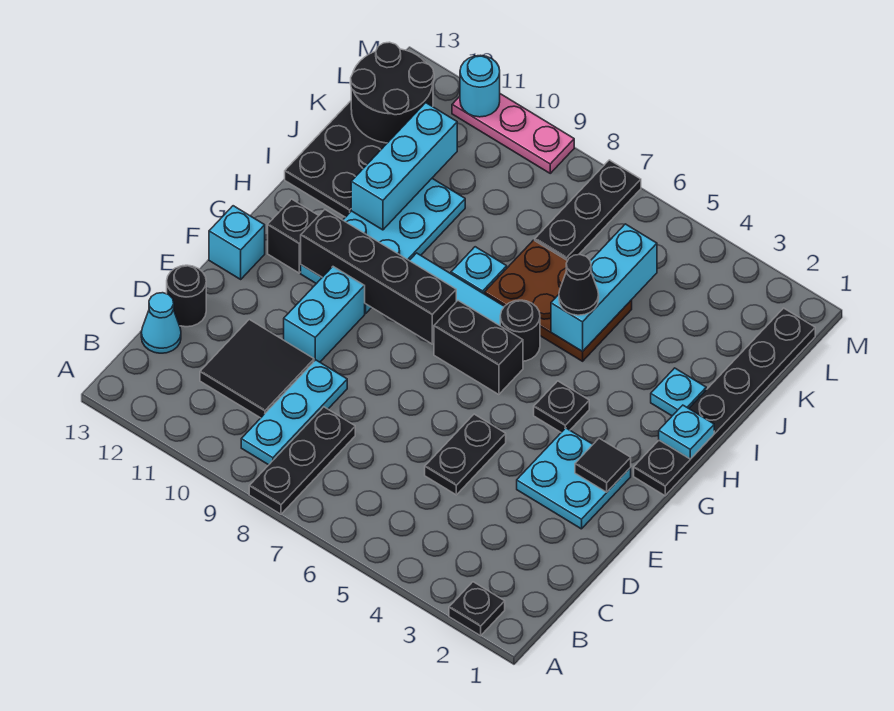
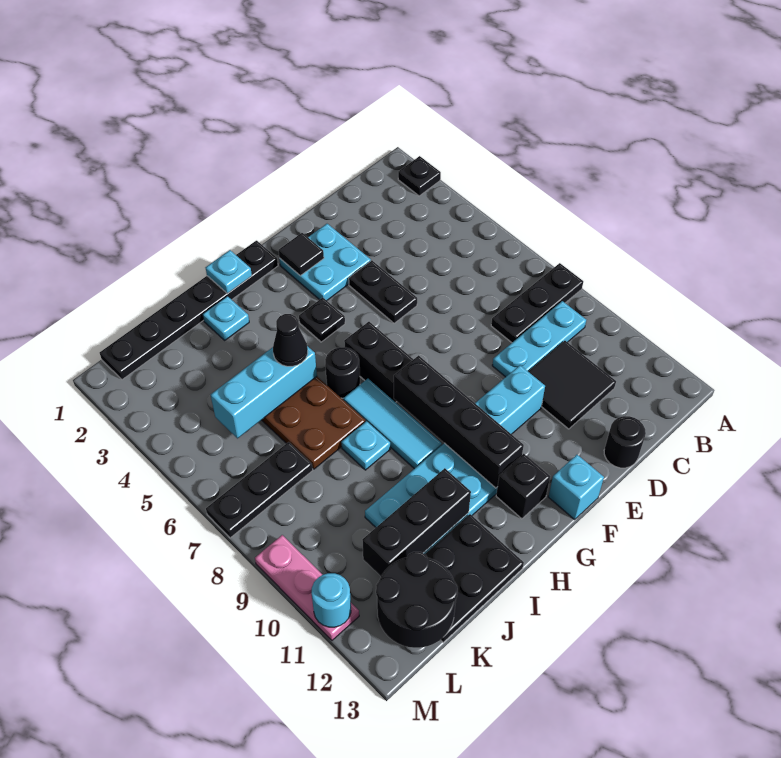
cyan 1x1 cone [141,293,181,353] -> none
black 1x2 plate [425,414,506,495] -> black 1x2 plate turned to [349,261,417,323]
cyan 1x3 brick [351,103,457,230] -> black 1x3 brick [363,468,471,576]

